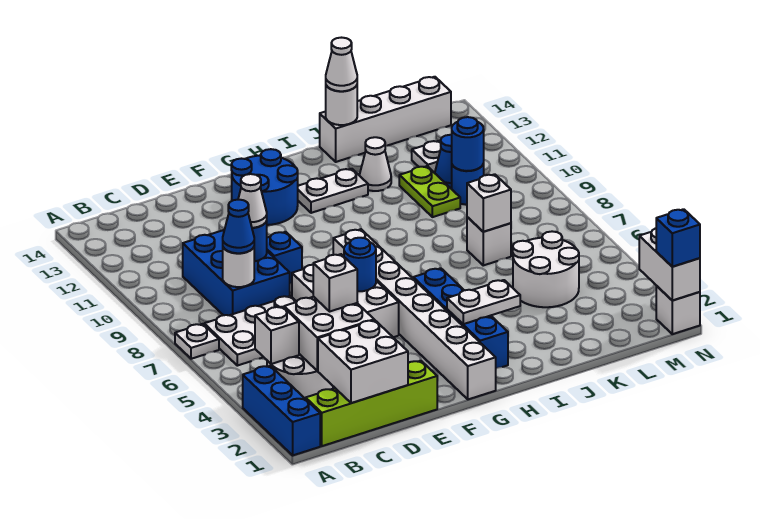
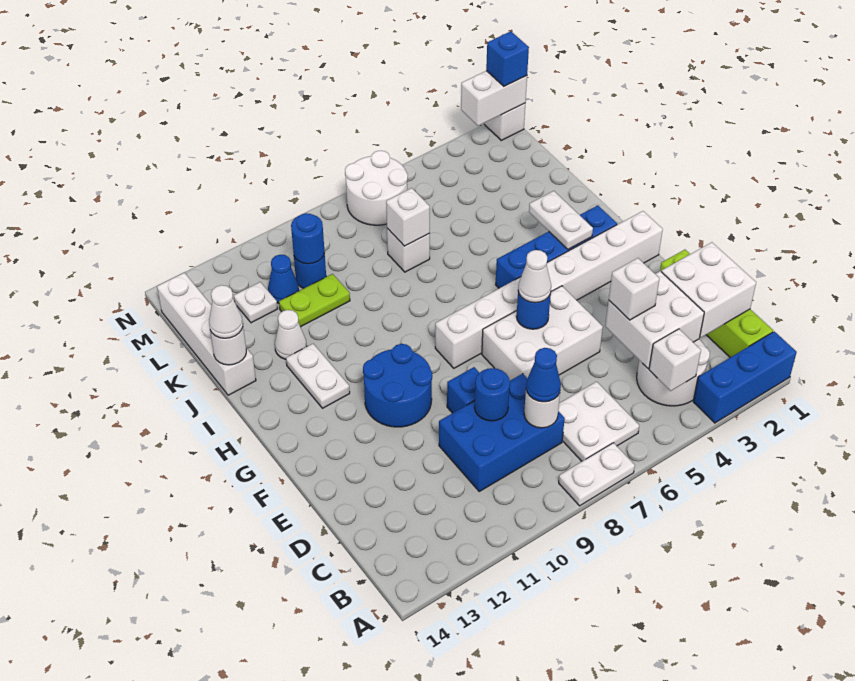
white 1x1 plate [175,324,219,359] -> white 1x2 plate [559,443,635,506]
white 2x3 plate [204,296,296,366] -> white 2x2 plate [558,382,639,461]
white 1x1 cone [238,174,267,228] -> white 1x1 cone moved to [518,250,551,303]
blue 2x2 round brick [231,149,298,225] -> blue 2x2 round brick moved to [363,344,432,427]
white 2x2 round brick [513,231,579,307] -> white 2x2 round brick moved to [345,151,408,225]

